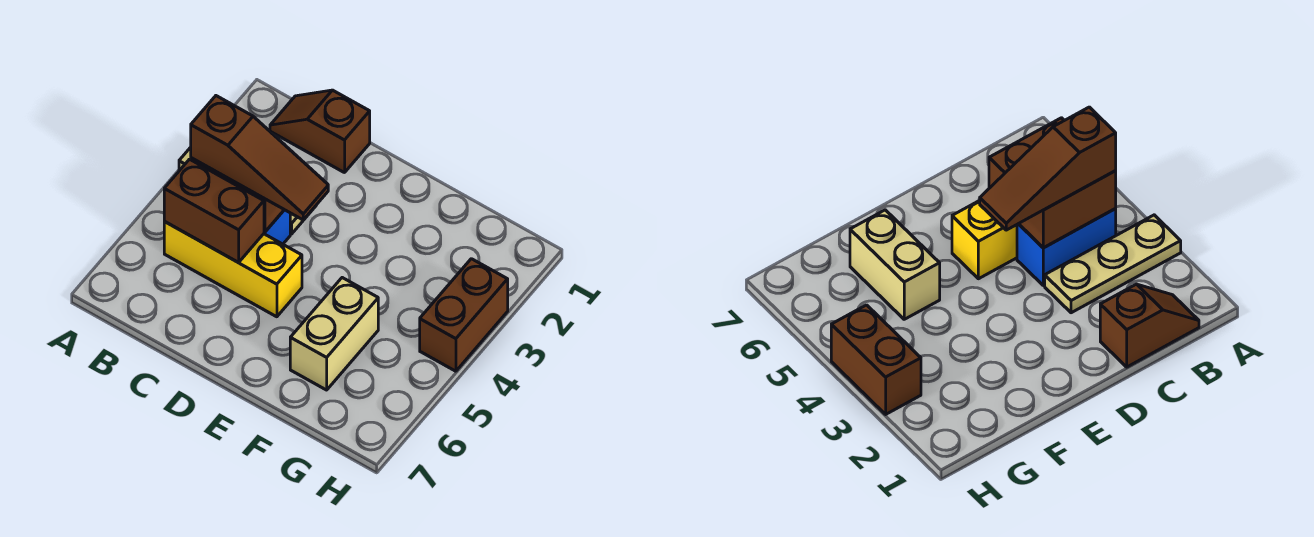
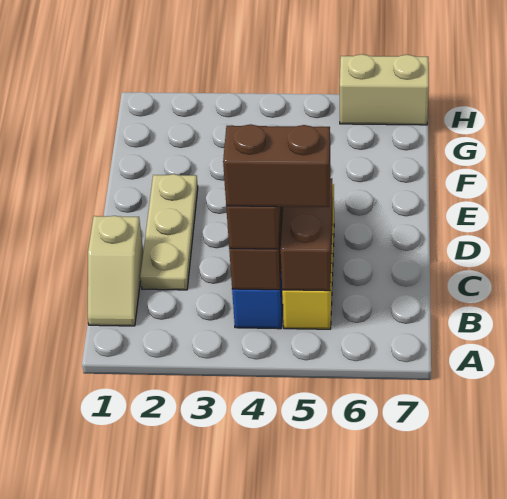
tan 1x3 plate [1045,215,1181,313] -> tan 1x3 plate moved to [140,174,198,290]
brown 1x2 slope [270,90,370,173] -> tan 1x2 slope [88,216,143,326]
tan 1x2 brick [290,278,378,390] -> tan 1x2 brick moved to [340,54,429,125]
brown 1x2 brick [420,259,508,371] -> brown 1x2 brick moved to [223,124,331,207]

